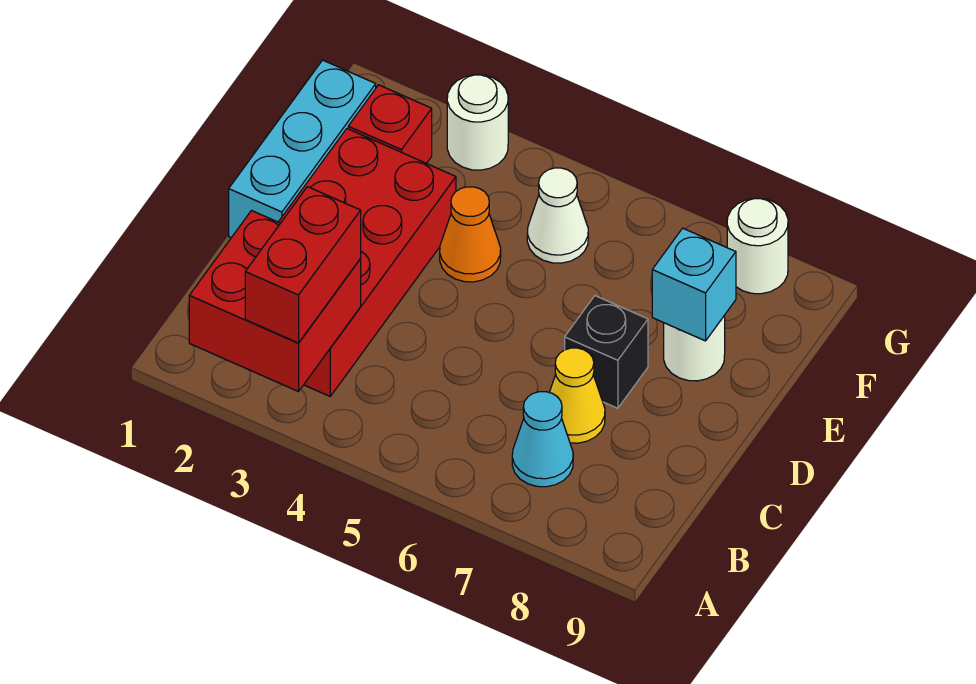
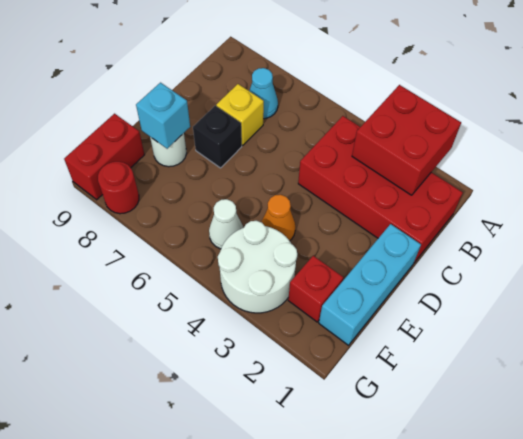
red 1x2 brick [245,187,361,343] -> red 1x2 brick moved to [64,114,145,200]
red 2x4 brick [279,129,456,396] -> red 2x4 brick turned to [298,116,463,263]
yellow 1x1 cone [549,348,605,443] -> yellow 1x1 brick [216,84,264,145]
white 1x1 round brick [447,75,508,170] -> white 2x2 round brick [218,221,297,313]
white 1x1 round brick [727,198,788,294] -> red 1x1 round brick [98,162,139,214]

